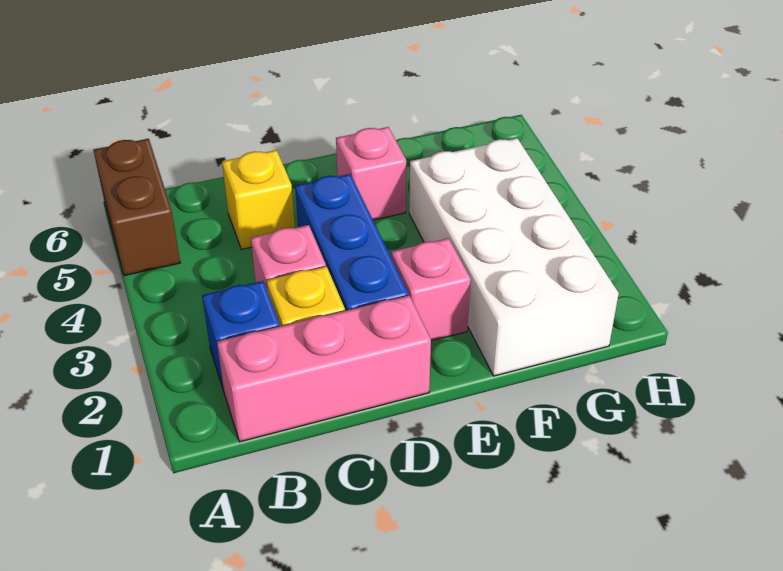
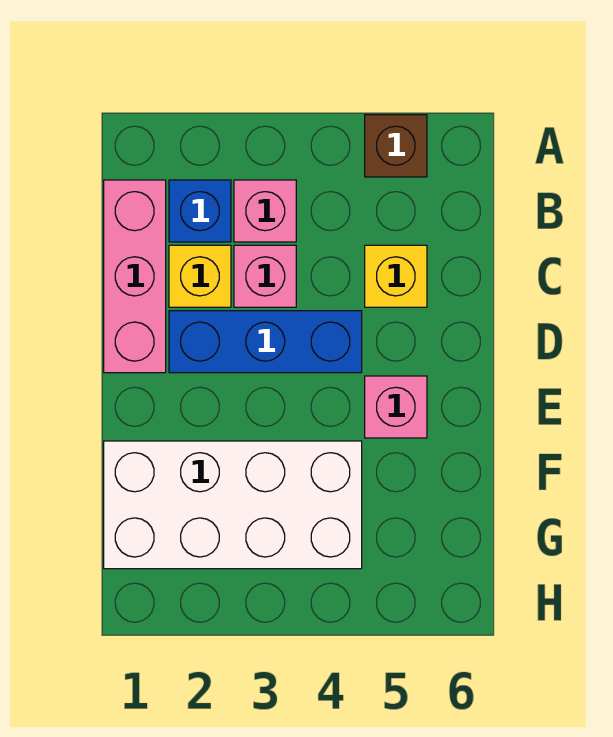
brown 1x2 brick [94,139,180,276] -> brown 1x1 brick [365,115,427,177]
pink 1x1 brick [391,238,471,341] -> pink 1x1 brick moved to [234,180,296,242]

